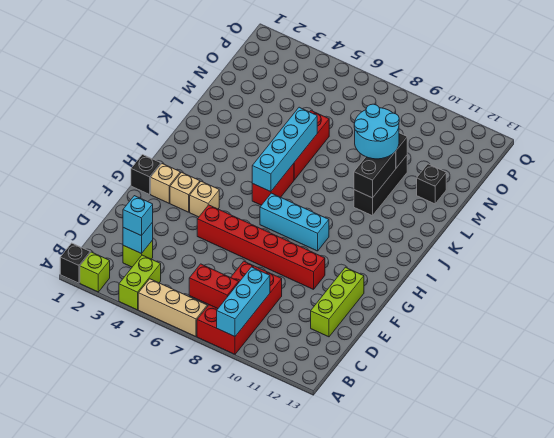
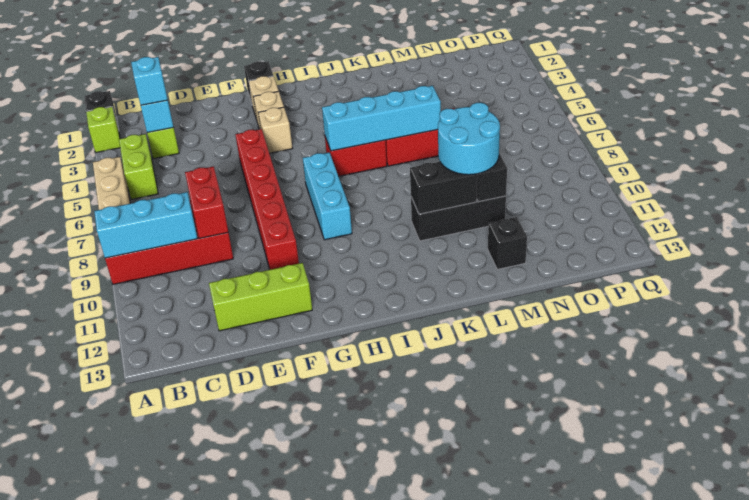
lime 1x2 brick [119,255,161,310] -> lime 1x2 brick turned to [119,134,158,199]
red 1x2 brick [189,264,239,309] -> red 1x2 brick moved to [185,166,228,239]

